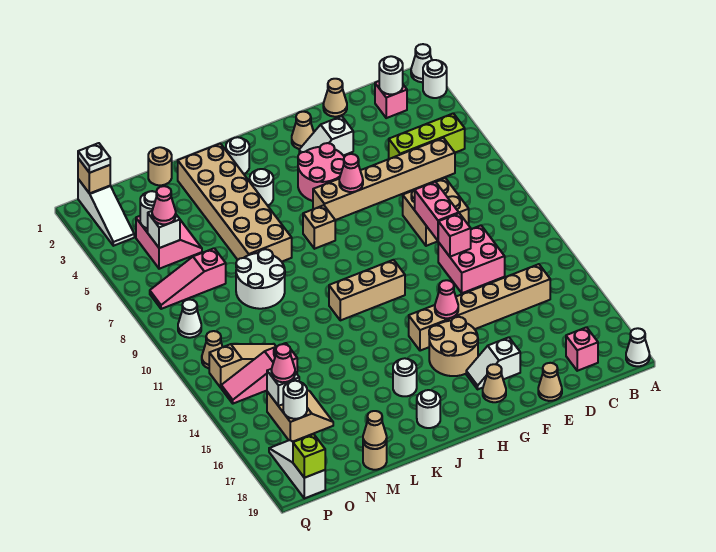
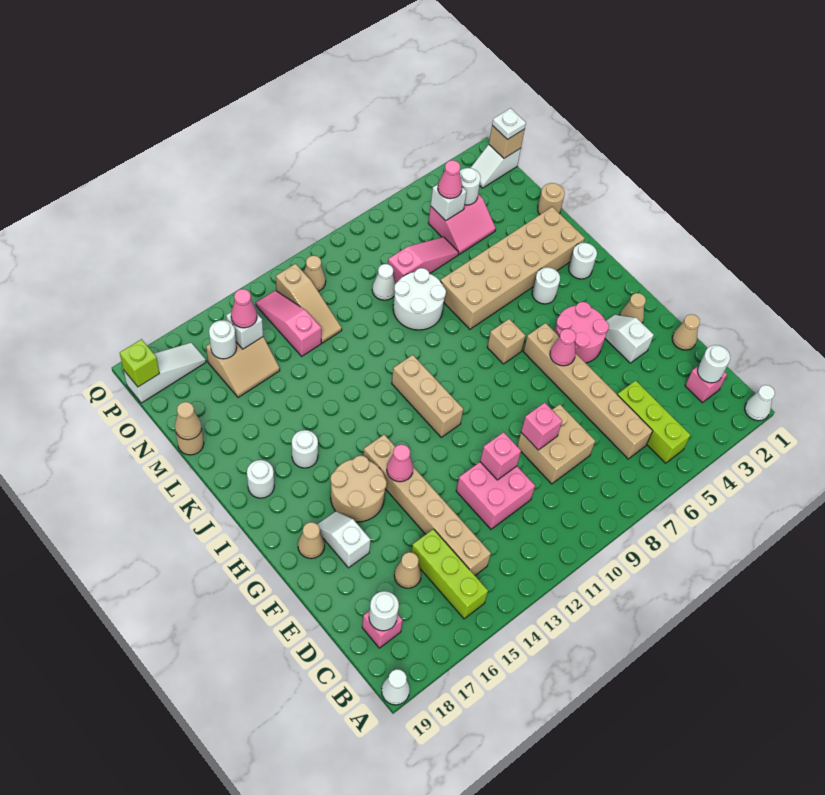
white 1x1 round brick [423,60,447,98] -> white 1x1 round brick moved to [369,591,399,631]
none -> lime 1x3 brick [411,529,488,619]
pink 1x2 brick [415,182,459,241] -> pink 1x1 brick [521,403,562,450]
tan 1x1 cone [538,363,562,401] -> tan 1x1 cone moved to [394,552,421,588]
pink 1x3 slope [150,248,226,309] -> pink 1x3 slope turned to [388,237,459,284]
white 1x3 slope [78,179,134,246] -> white 1x2 slope [471,145,521,188]
white 1x1 cone [178,300,201,338] -> white 1x1 cone moved to [372,264,395,300]

